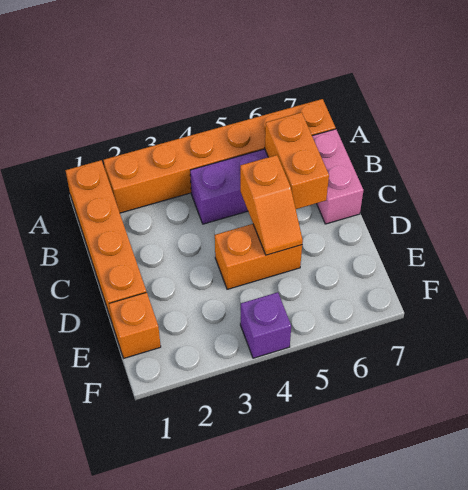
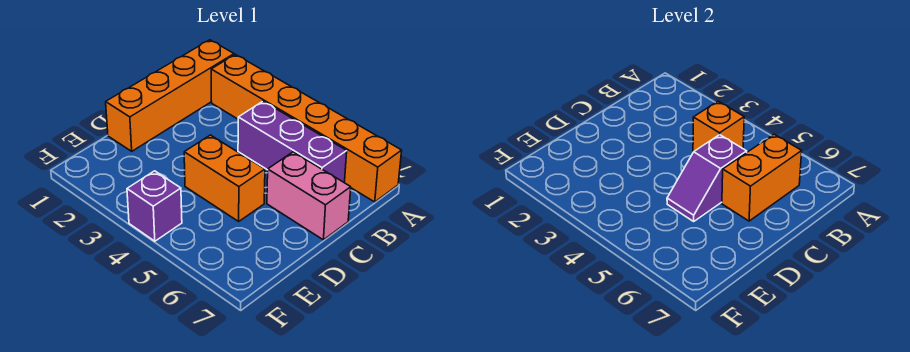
pink 1x2 brick [312,129,363,224] -> pink 1x2 brick turned to [267,152,351,240]
orange 1x2 slope [240,155,303,255] -> purple 1x2 slope [667,135,747,221]
orange 1x1 brick [109,292,161,358] -> orange 1x1 brick moved to [693,101,744,152]

